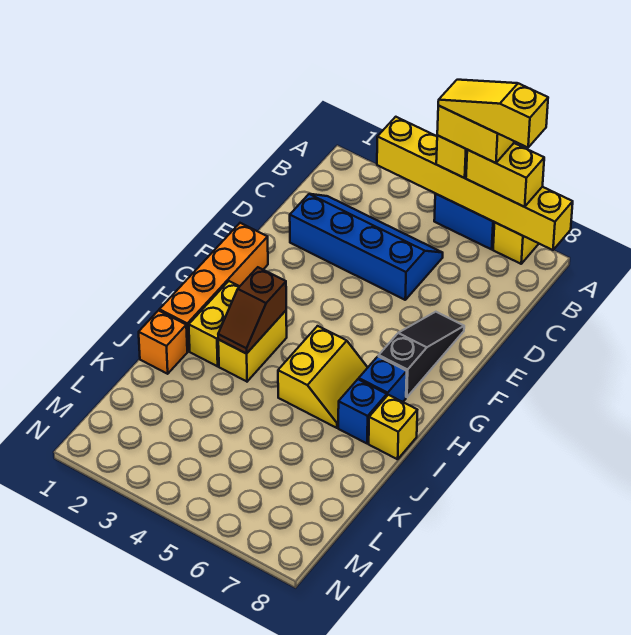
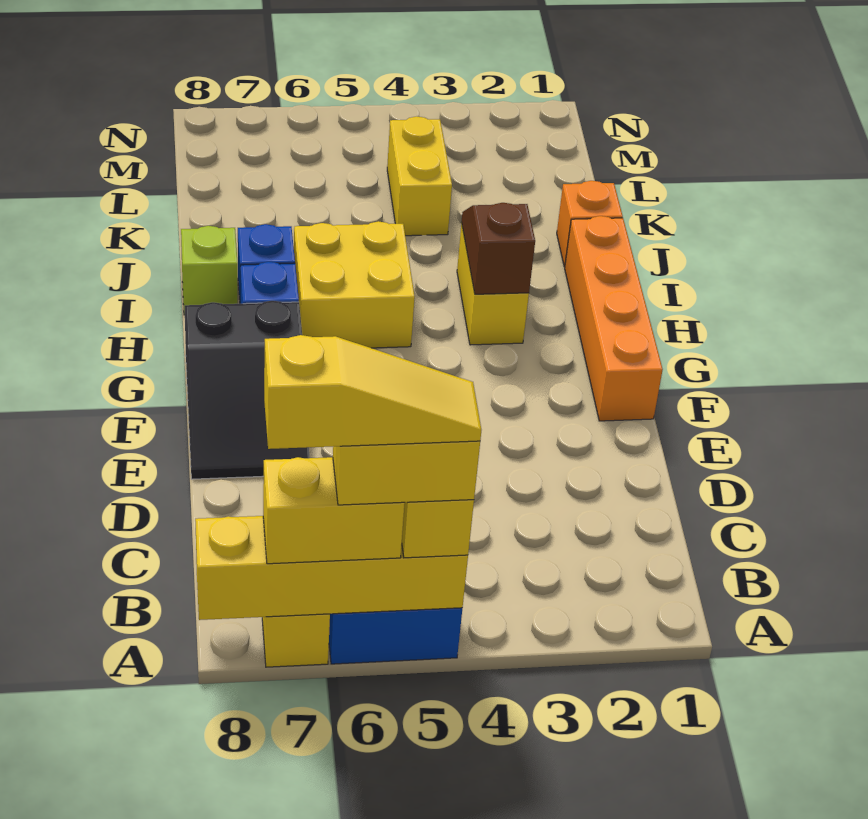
yellow 1x6 brick [377,117,573,250] -> yellow 1x4 brick [195,516,468,620]
blue 2x4 slope [290,194,443,300] -> none
black 1x3 slope [379,312,464,397] -> black 2x3 slope [185,301,309,479]
yellow 1x2 brick [189,281,240,366] -> yellow 1x2 brick moved to [387,116,452,236]
yellow 2x2 slope [278,326,368,428] -> yellow 2x2 brick [294,221,415,348]
yellow 1x1 brick [369,395,417,459] -> lime 1x1 brick [181,226,238,315]

